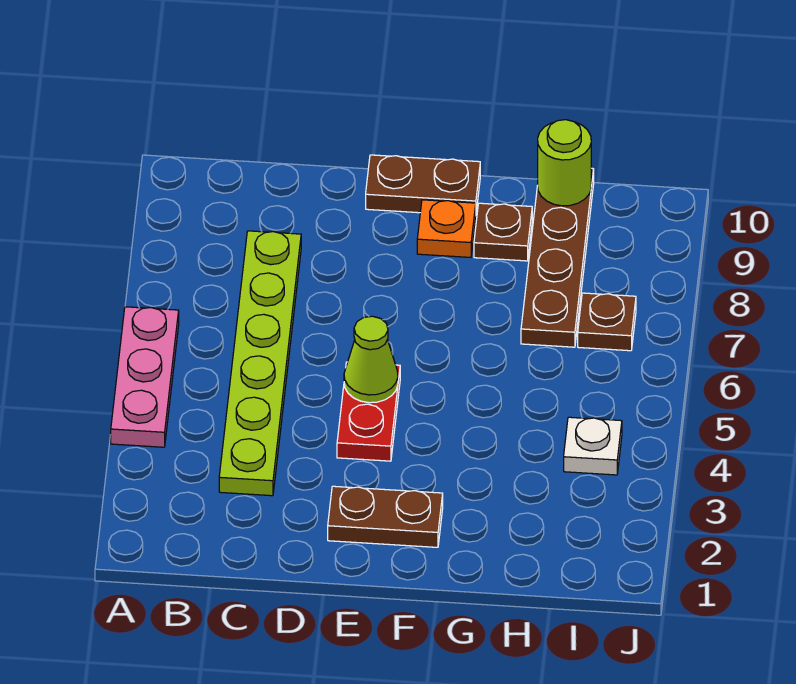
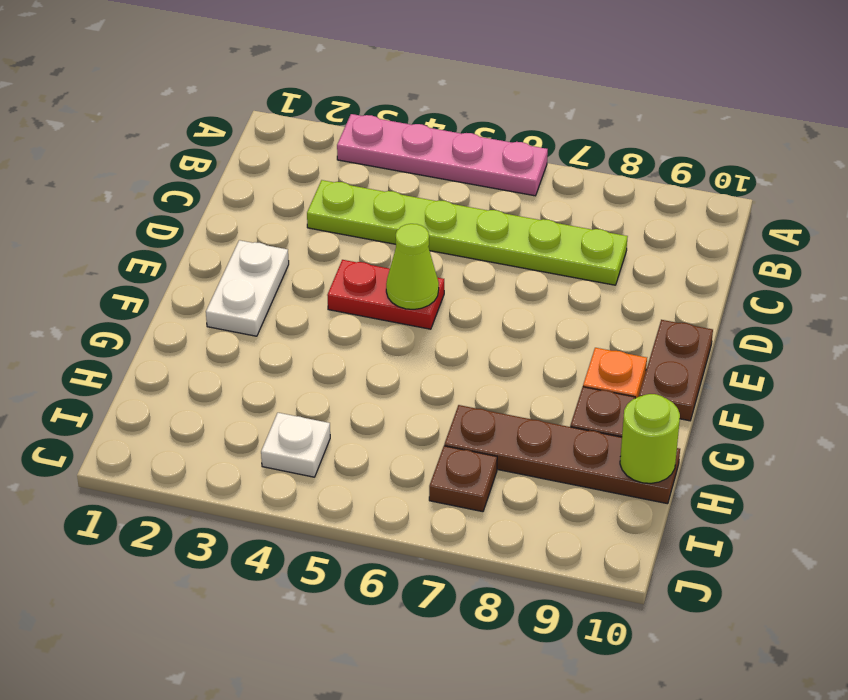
pink 1x3 plate [111,307,179,447] -> pink 1x4 plate [337,114,548,196]
brown 1x2 plate [328,486,443,547] -> white 1x2 plate [206,240,289,336]

